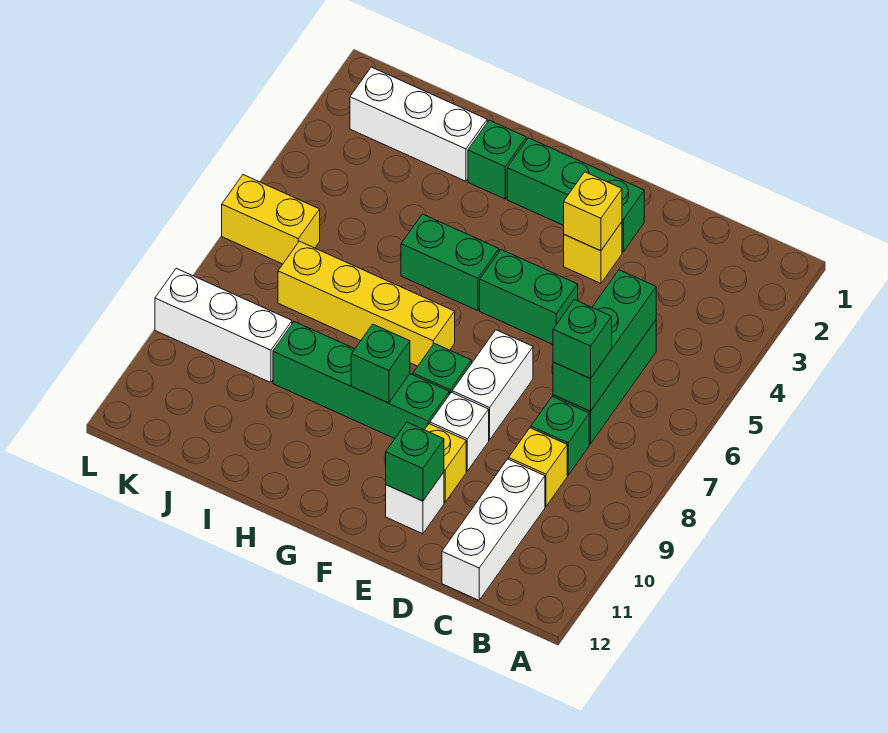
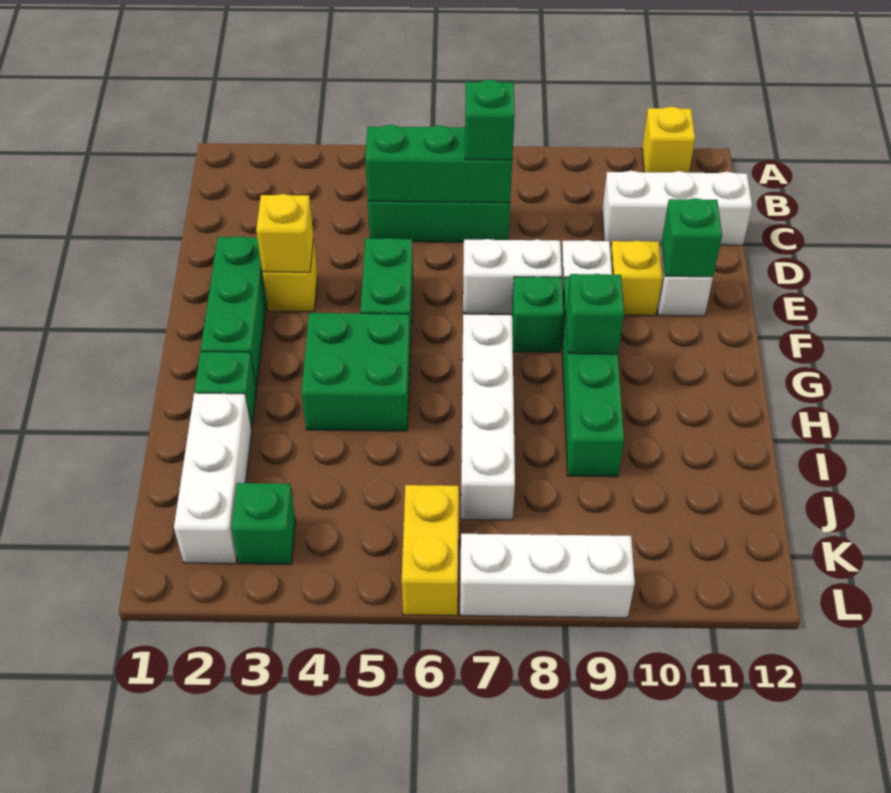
green 1x1 brick [531,397,589,475] -> green 1x1 brick moved to [231,483,296,564]
yellow 1x1 brick [509,428,567,507] -> yellow 1x1 brick moved to [642,107,695,173]
green 1x2 brick [401,214,499,311] -> green 2x2 brick [301,313,410,431]
yellow 1x4 brick [278,241,455,366] -> white 1x4 brick [461,315,515,520]
white 1x3 brick [155,268,292,383] -> white 1x3 brick turned to [460,534,635,618]

